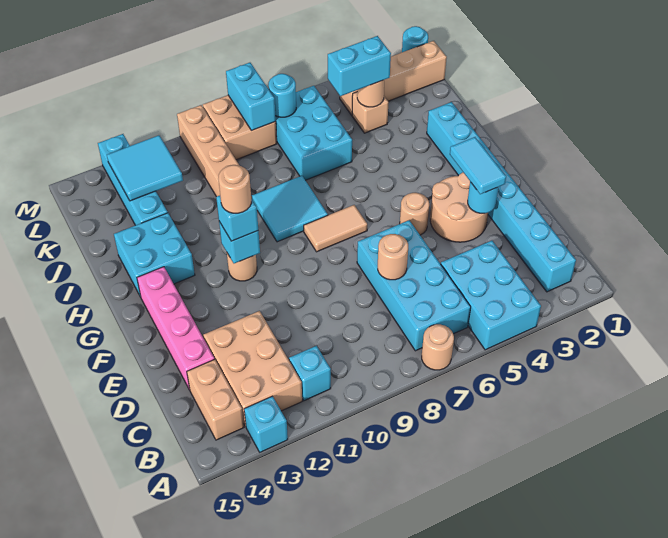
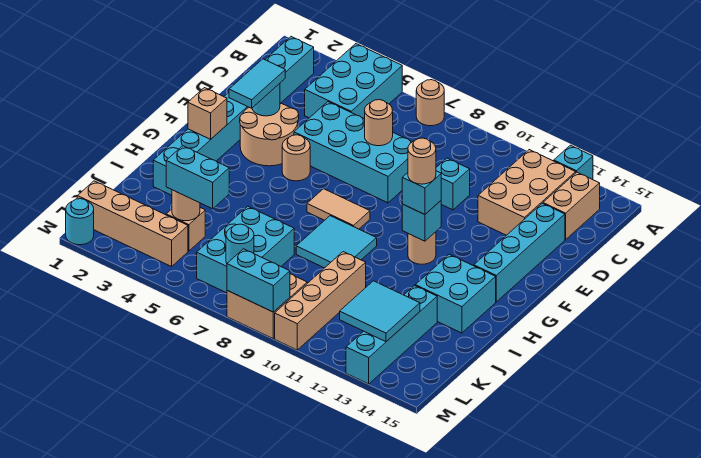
cyan 2x4 brick [357,220,471,351] -> cyan 2x4 brick turned to [294,102,412,203]
cyan 1x1 brick [289,346,331,401] -> cyan 1x1 brick moved to [436,158,470,210]
pink 1x4 brick [137,267,214,390] -> cyan 1x4 brick [474,203,565,302]
none -> tan 1x1 brick [188,88,227,139]
cyan 1x2 brick [226,63,276,131] -> cyan 1x2 brick turned to [227,249,290,312]

